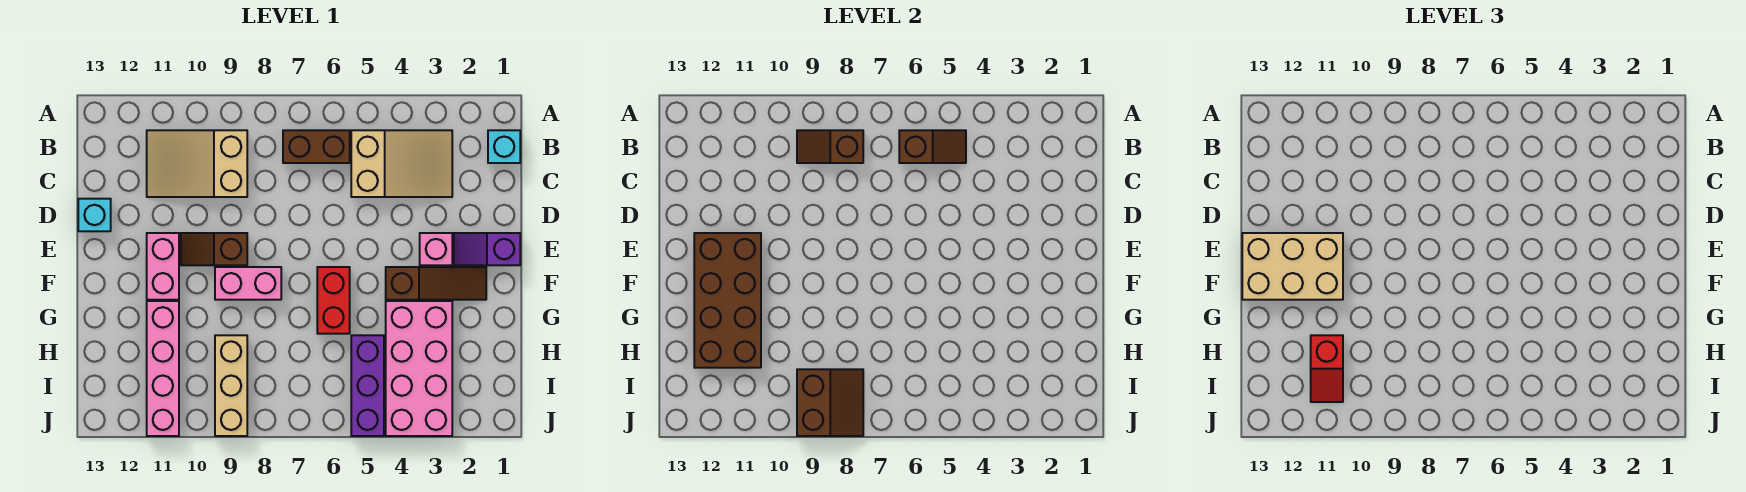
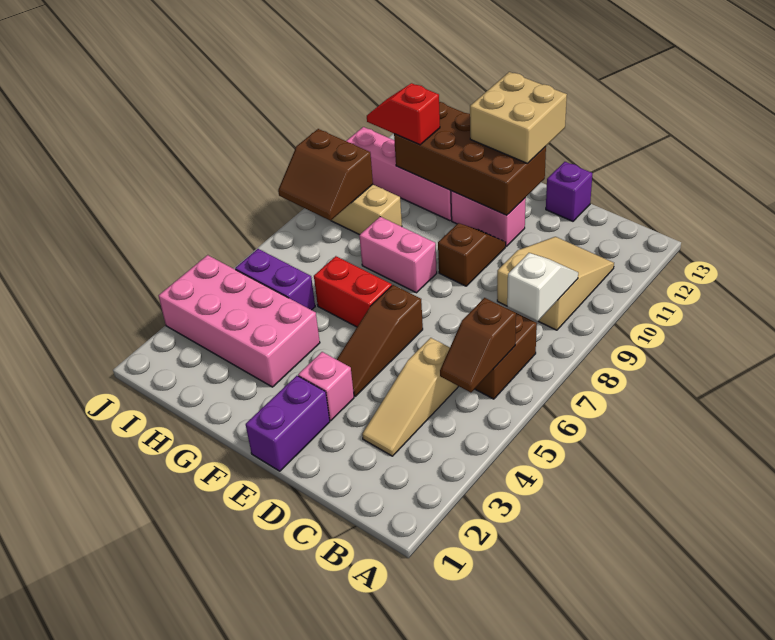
cyan 1x1 brick [488,130,520,163] -> none
tan 2x3 slope [351,130,452,197] -> tan 1x3 slope [362,338,459,456]
brown 1x2 slope [797,130,863,163] -> white 1x2 slope [507,253,578,321]
cyan 1x1 brick [78,199,111,231] -> purple 1x1 brick [546,162,593,221]
purple 1x2 slope [454,233,520,265] -> purple 1x2 brick [246,376,330,471]
tan 2x3 brick [1242,233,1343,300] -> tan 2x2 brick [470,72,567,163]
brown 1x3 slope [386,267,486,300] -> brown 1x3 slope moved to [337,285,423,396]
pink 1x2 brick [215,267,281,300] -> pink 1x2 brick turned to [359,217,437,293]
purple 1x3 brick [351,335,384,436] -> purple 1x2 brick [235,249,315,310]

